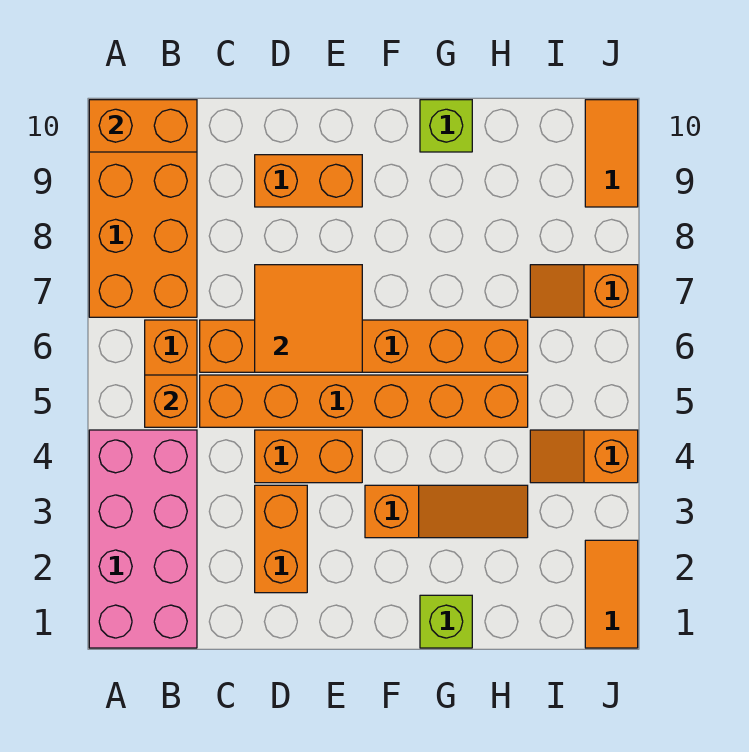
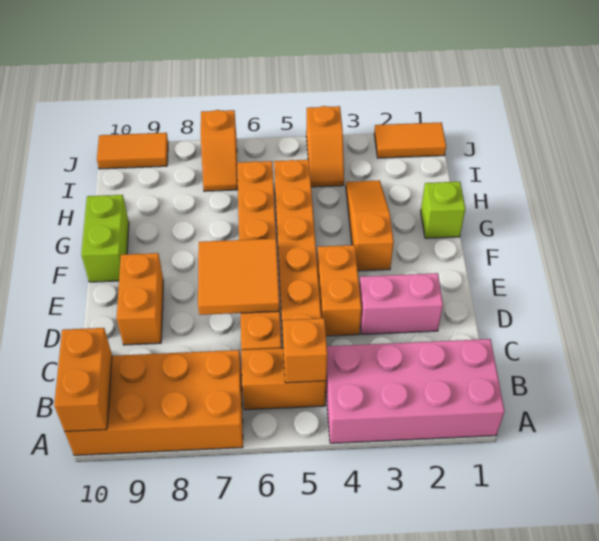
orange 1x2 brick [255,485,307,593] -> pink 1x2 brick [359,273,443,334]
lime 1x1 brick [420,100,472,152] -> lime 1x2 brick [81,195,129,282]

